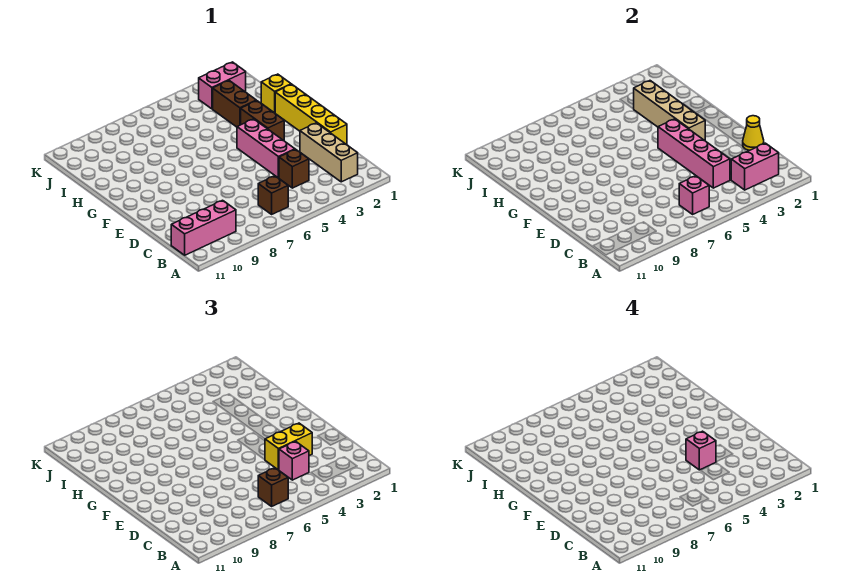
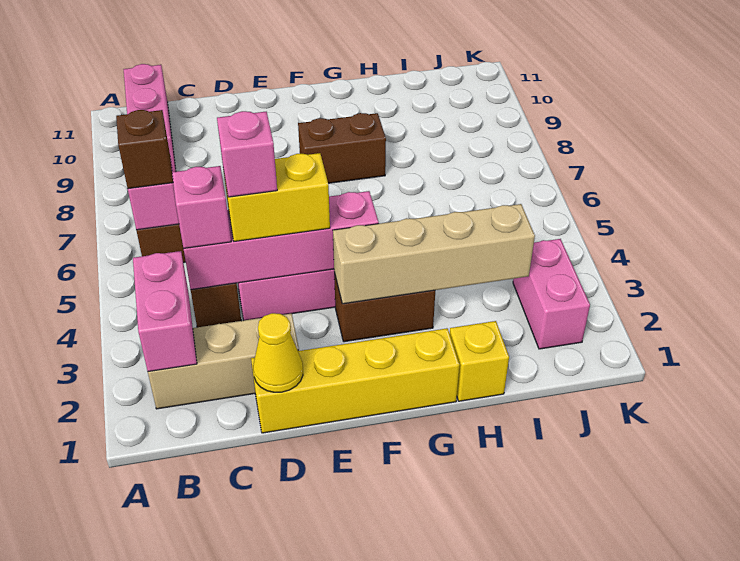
yellow 1x2 brick [265,423,312,470] -> yellow 1x2 brick turned to [224,153,330,241]
brown 1x2 brick [213,81,256,127] -> brown 1x2 brick moved to [298,113,386,184]

